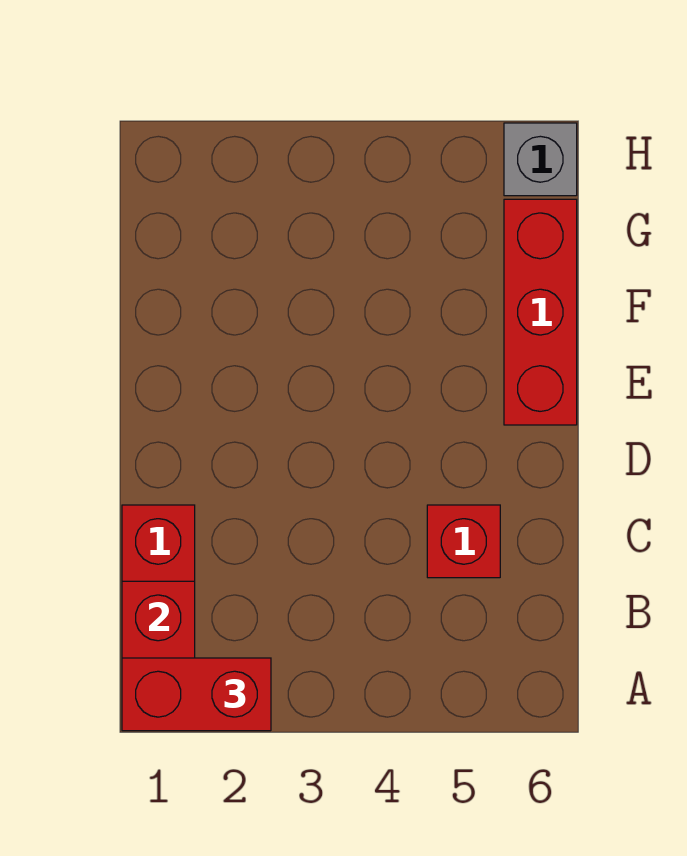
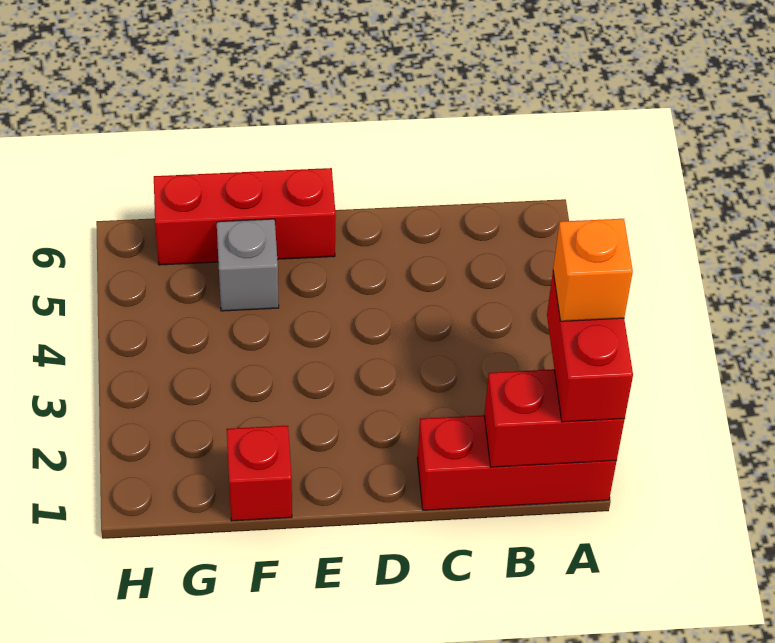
none -> orange 1x1 brick [553,219,633,321]
red 1x1 brick [427,505,500,578] -> red 1x1 brick moved to [227,426,292,521]
grey 1x1 brick [504,123,577,196] -> grey 1x1 brick moved to [217,219,279,311]

